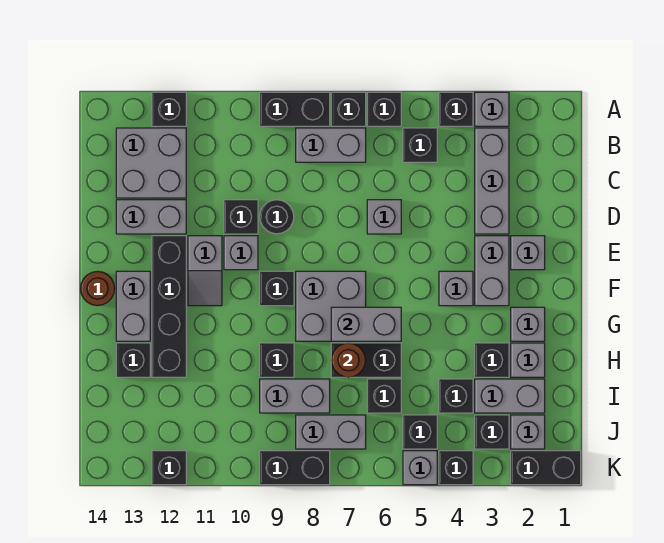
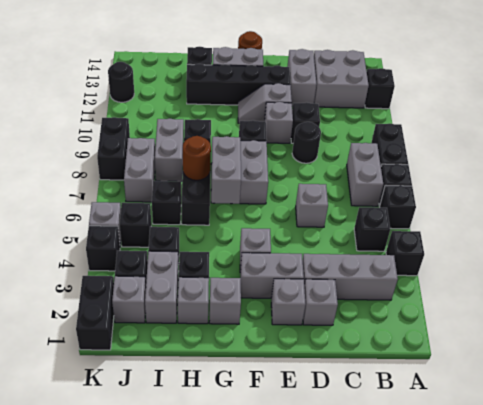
grey 1x1 brick [475,92,509,126] -> grey 1x1 brick moved to [303,279,338,325]
black 1x1 brick [152,451,186,485] -> black 1x1 round brick [108,62,134,102]

